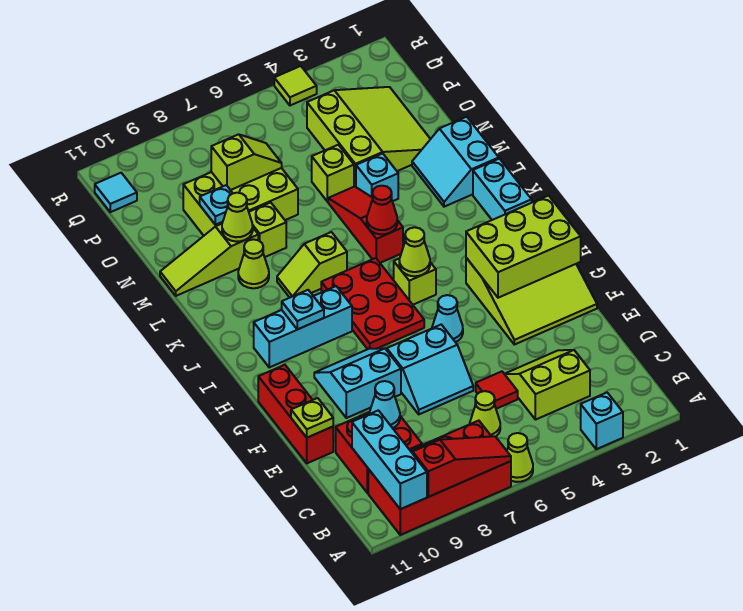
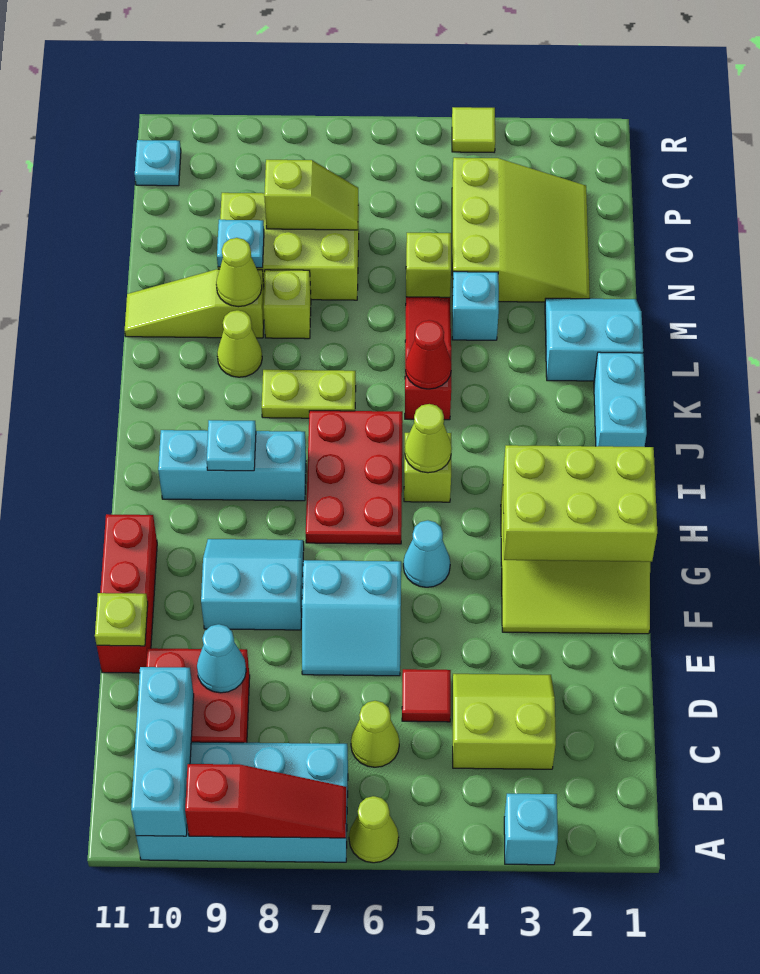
red 2x4 brick [368,421,511,535] -> cyan 2x4 brick [136,742,348,862]
lime 1x2 slope [277,232,347,298] -> lime 1x2 plate [262,370,356,418]
cyan 2x2 slope [412,117,499,207] -> cyan 2x2 slope turned to [545,298,643,381]
cyan 1x1 tile [95,173,137,212] -> cyan 1x1 plate [135,140,181,186]

